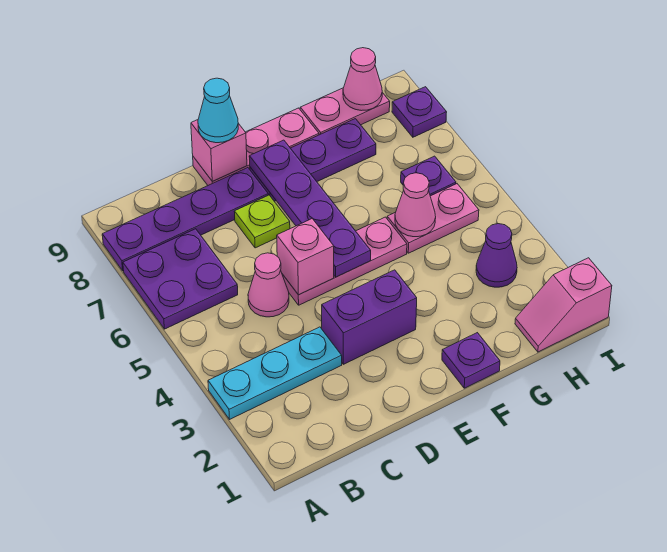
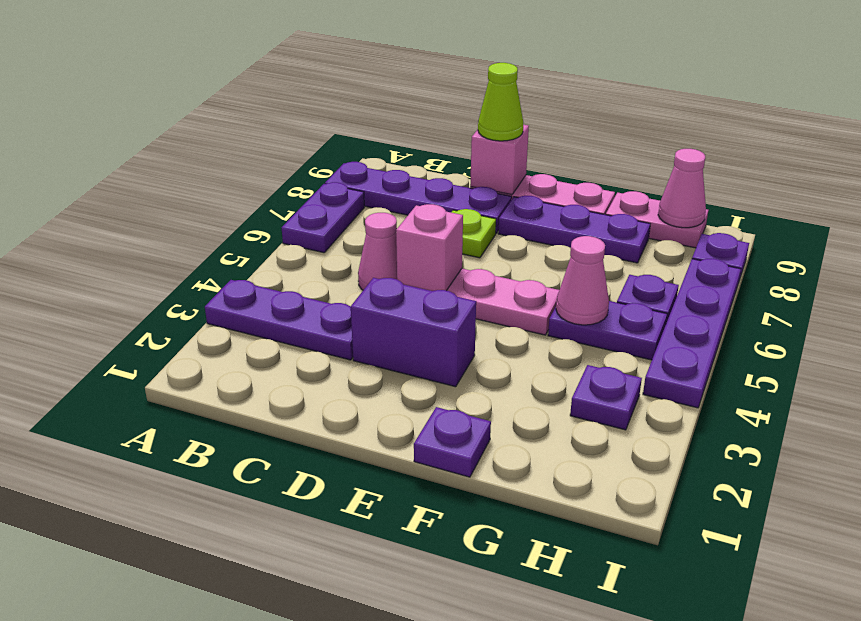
cyan 1x3 plate [208,327,342,419] -> purple 1x3 plate [205,280,353,360]
purple 2x2 plate [123,229,238,329] -> purple 1x2 plate [281,182,364,253]
cyan 1x1 cone [198,78,238,143] -> lime 1x1 cone [478,63,523,141]
purple 1x4 plate [249,140,371,277] -> purple 1x4 plate moved to [643,259,741,408]
pink 1x2 plate [387,184,479,253] -> purple 1x2 plate [548,301,667,360]
pink 1x2 slope [515,258,612,352] -> none
purple 1x1 cone [476,224,517,287] -> purple 1x1 plate [570,365,642,430]

